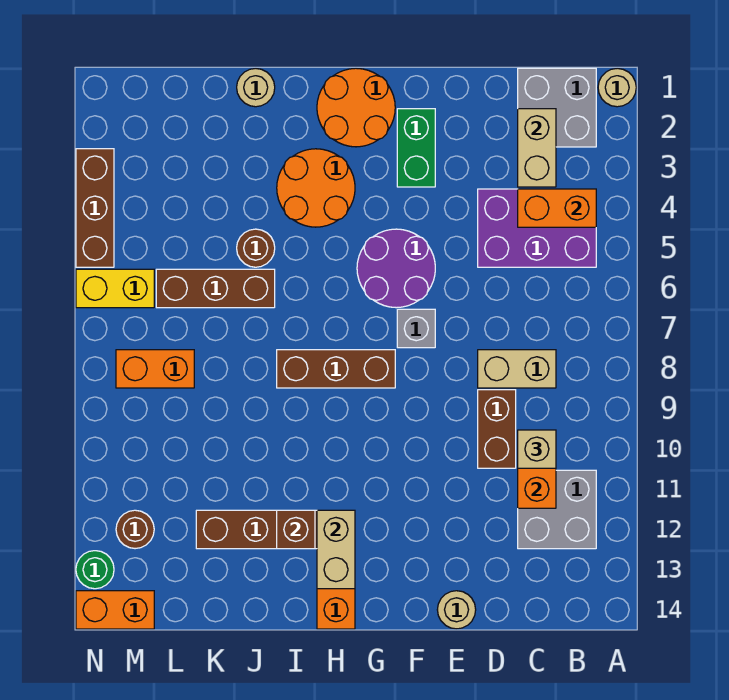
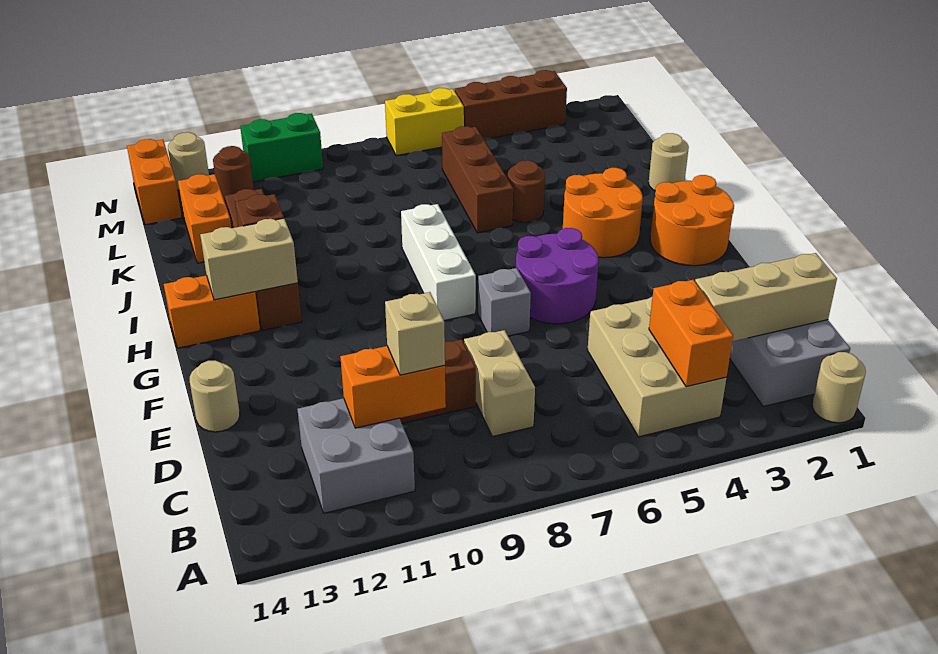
purple 2x3 brick [478,189,596,267] -> tan 2x3 brick [588,297,726,437]
tan 1x2 brick [518,109,556,187] -> tan 1x3 brick [695,253,837,342]
green 1x2 brick [397,109,435,187] -> green 1x2 brick moved to [240,113,323,182]
brown 1x3 brick [277,350,395,388] -> white 1x3 brick [401,204,476,320]
orange 1x2 brick [116,350,194,388] -> orange 1x2 brick moved to [178,174,231,263]
yellow 1x2 brick [76,269,154,308] -> yellow 1x2 brick turned to [385,88,464,156]
green 1x1 round brick [76,551,114,589] -> tan 1x1 round brick [168,132,209,191]

